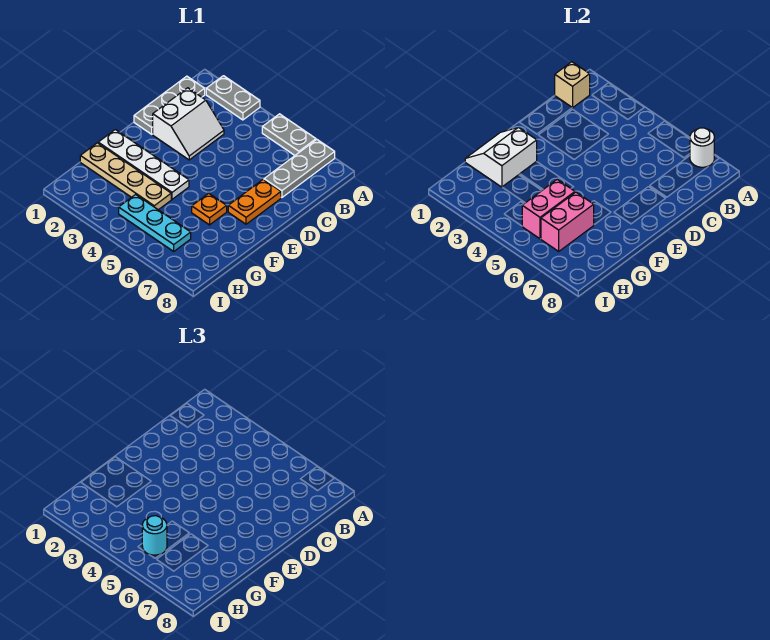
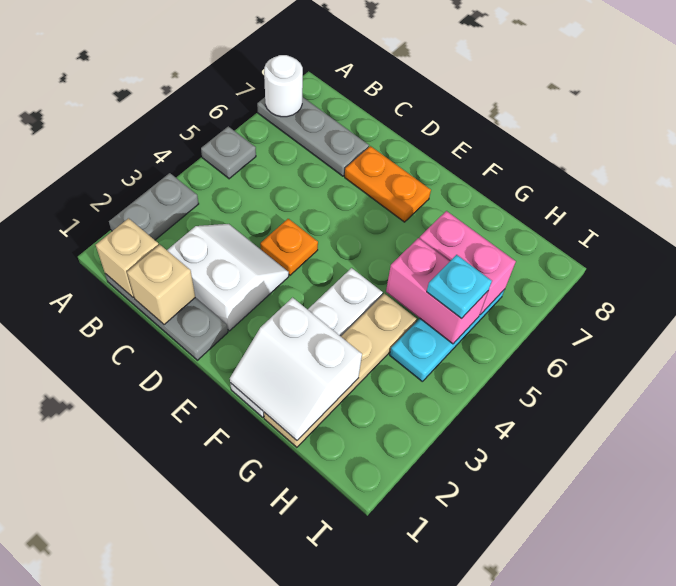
grey 1x2 plate [262,114,316,155] -> grey 1x1 plate [201,126,256,179]
none -> tan 1x1 brick [127,245,195,325]
orange 1x1 plate [192,193,227,225] -> orange 1x1 plate moved to [260,219,318,275]
cyan 1x1 round brick [142,516,167,555] -> cyan 1x1 plate [427,255,492,319]

